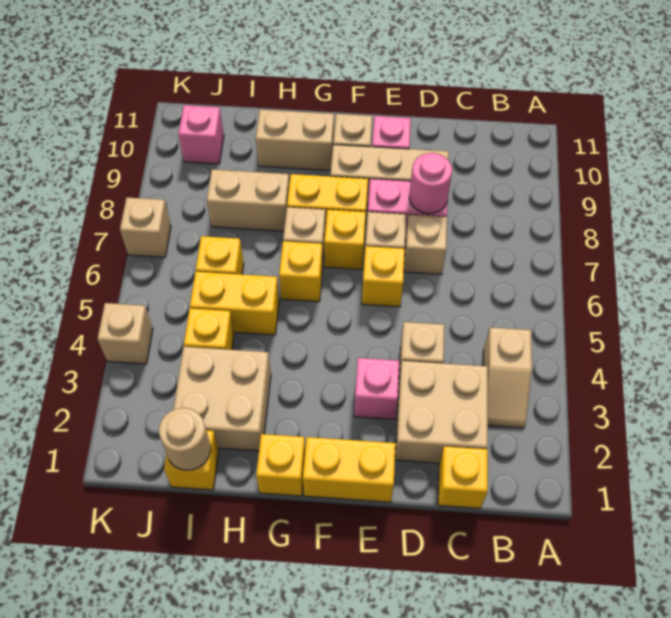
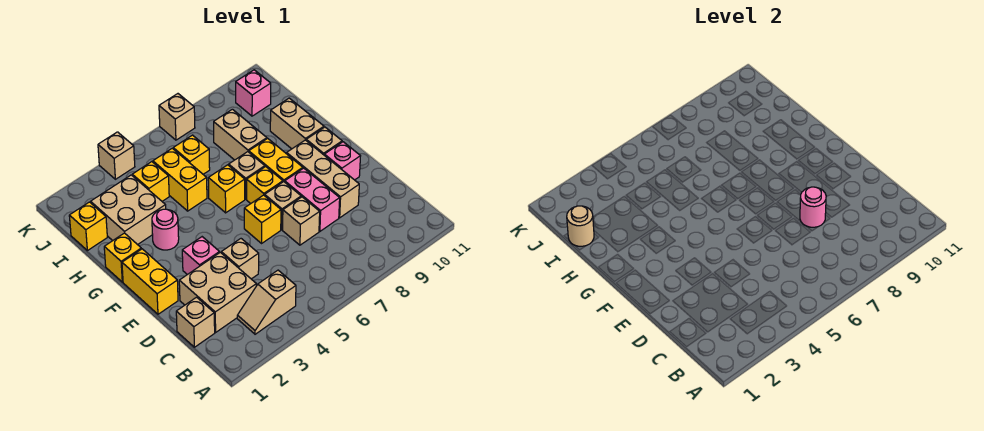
yellow 1x1 brick [438,446,488,508] -> tan 1x1 brick [176,297,215,347]
none -> pink 1x1 round brick [152,209,179,250]

